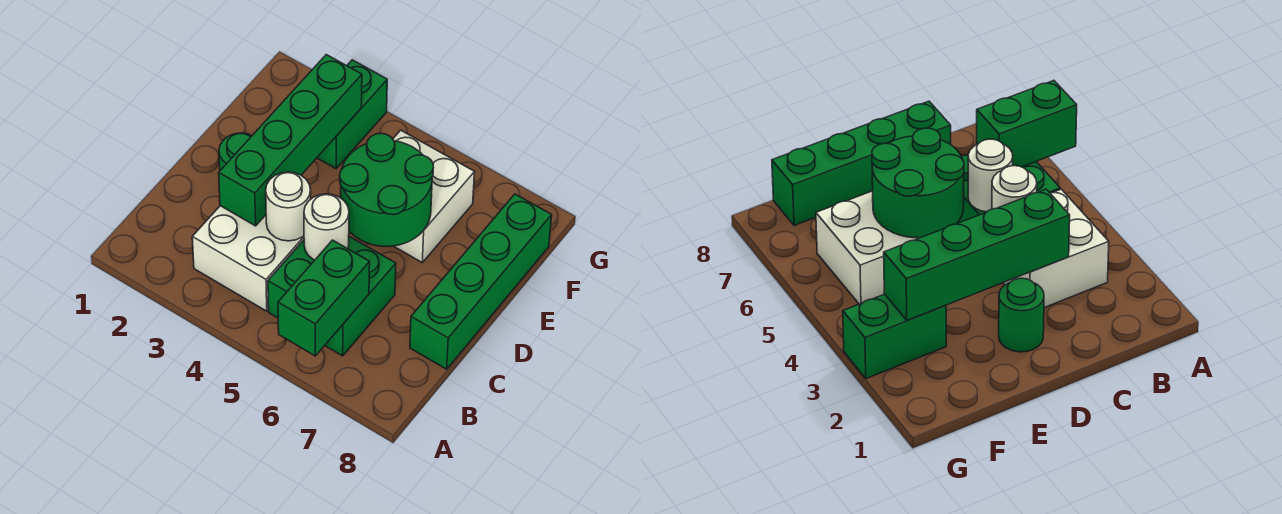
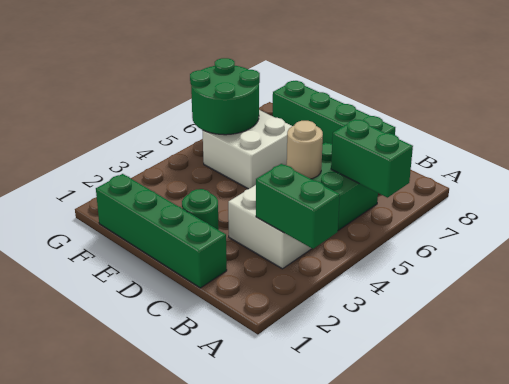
green 1x4 brick [219,55,362,226] -> green 1x4 brick moved to [96,174,227,288]
white 1x1 round brick [266,172,311,241] -> none
white 1x1 round brick [304,194,349,260] -> tan 1x1 round brick [287,121,323,179]
green 2x2 round brick [340,133,434,247] -> green 2x2 round brick moved to [190,58,260,135]
green 1x2 brick [317,60,387,169] -> green 1x2 brick moved to [256,164,340,249]

